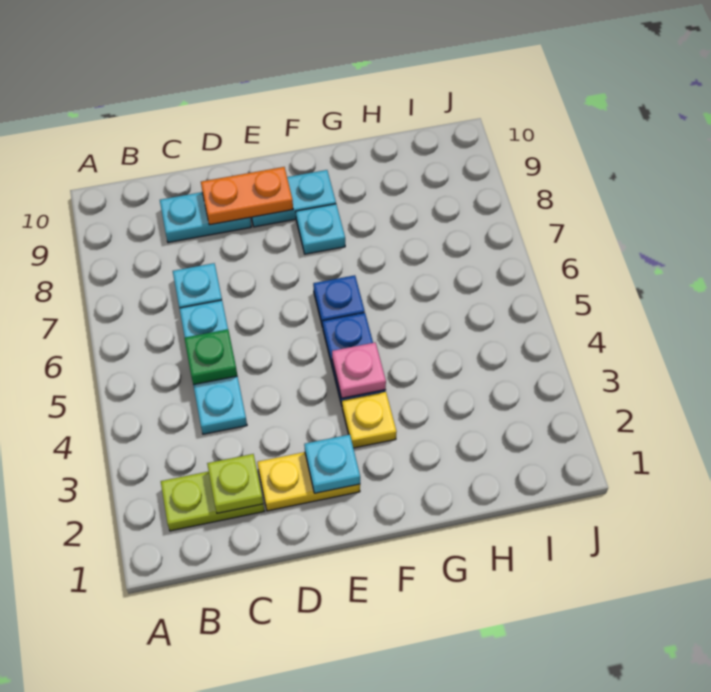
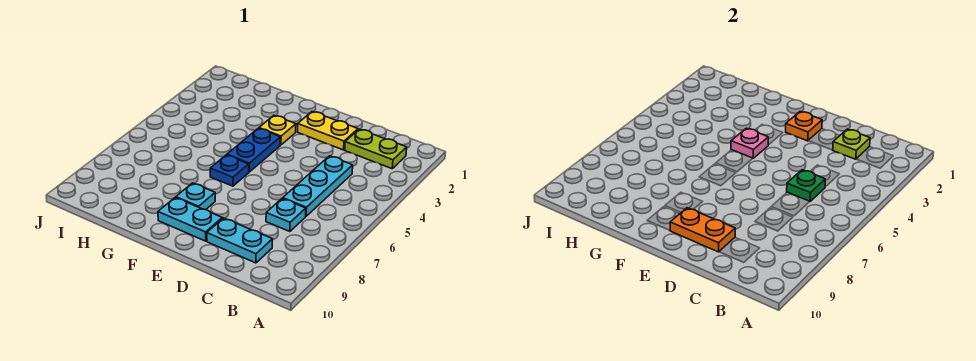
cyan 1x1 plate [304,435,360,493] -> orange 1x1 plate [786,112,822,141]

